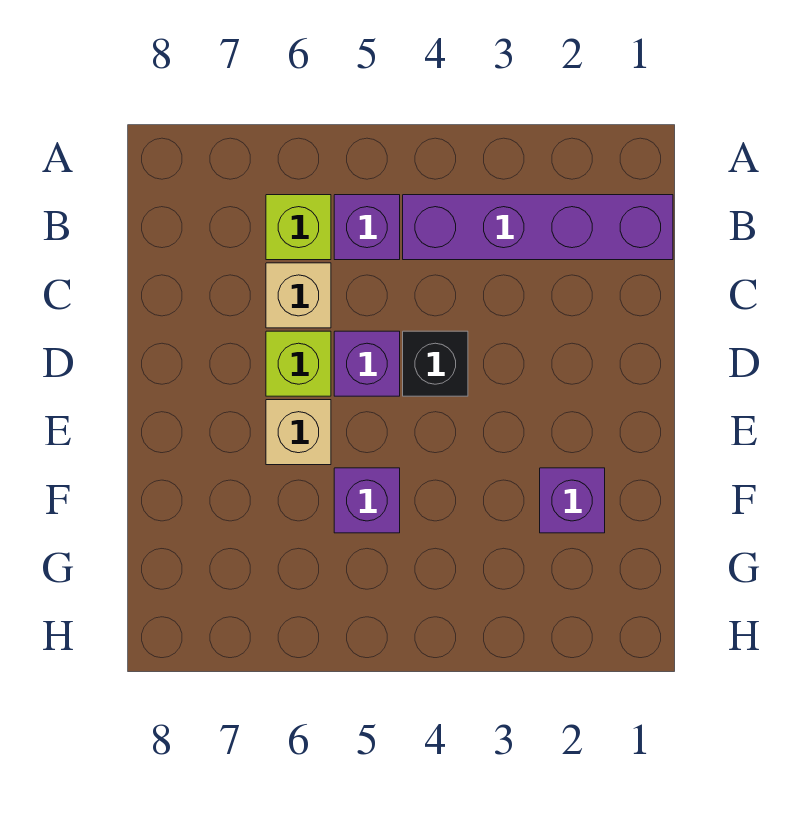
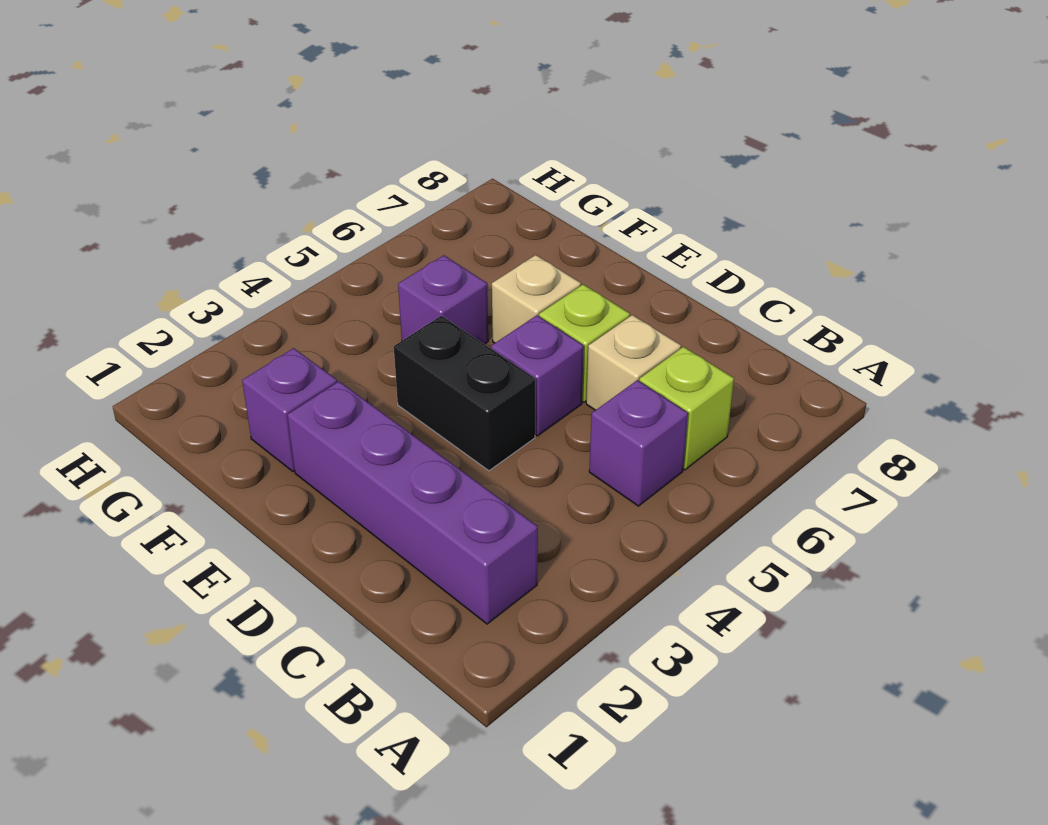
purple 1x4 brick [403,195,673,260] -> purple 1x4 brick turned to [287,381,538,624]
black 1x1 brick [403,331,468,396] -> black 1x2 brick [394,316,536,471]

